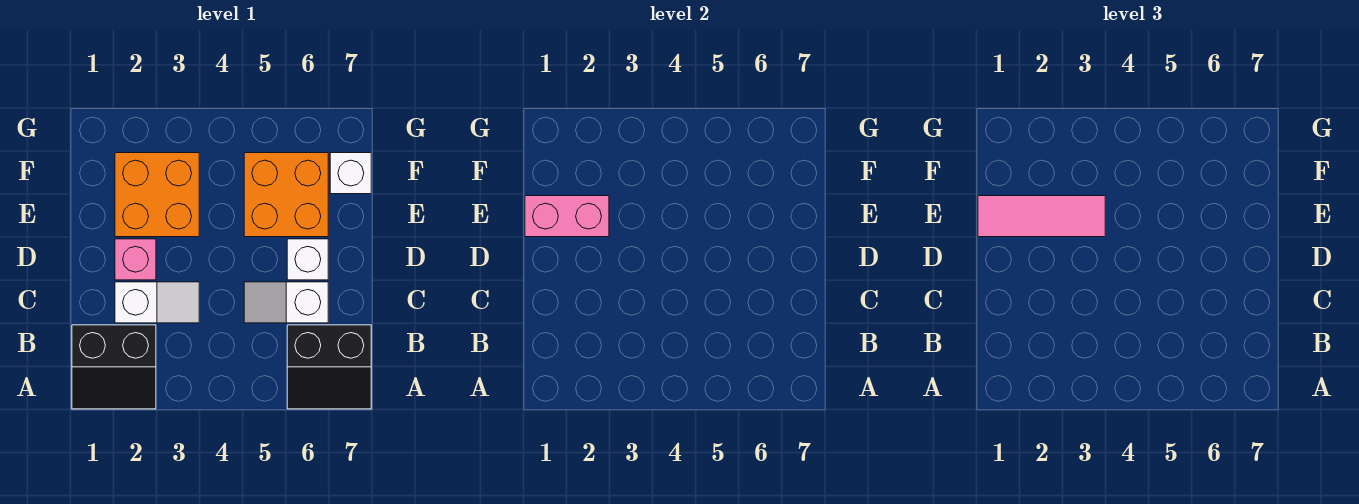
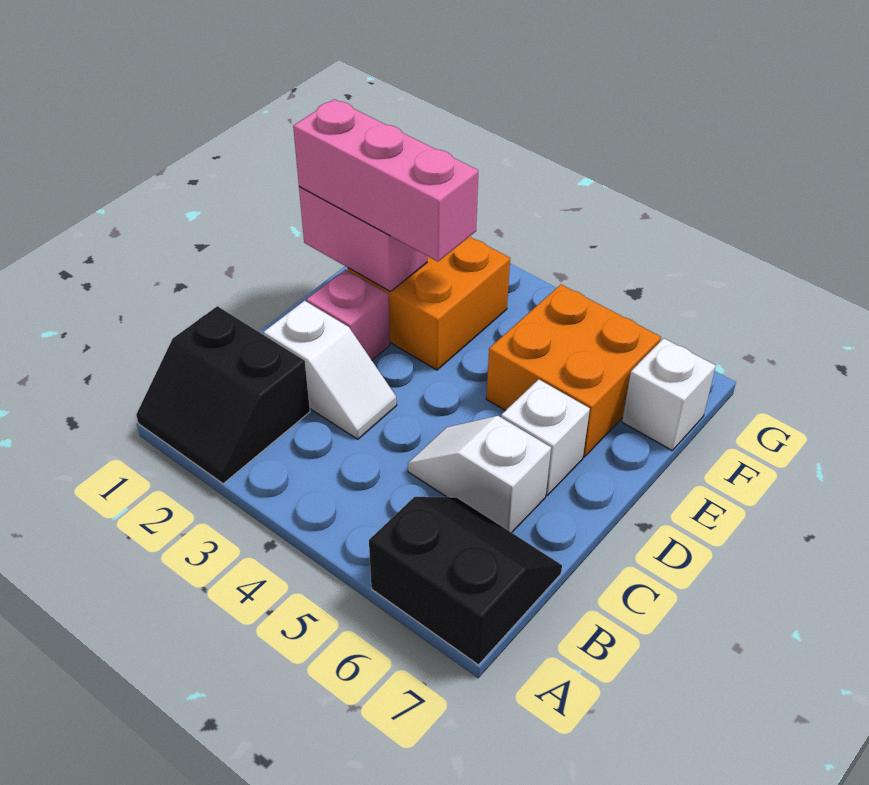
black 2x2 slope [287,325,371,409] -> black 2x2 slope turned to [369,497,562,665]
pink 1x3 tile [978,196,1105,237] -> pink 1x3 brick [293,99,478,261]

